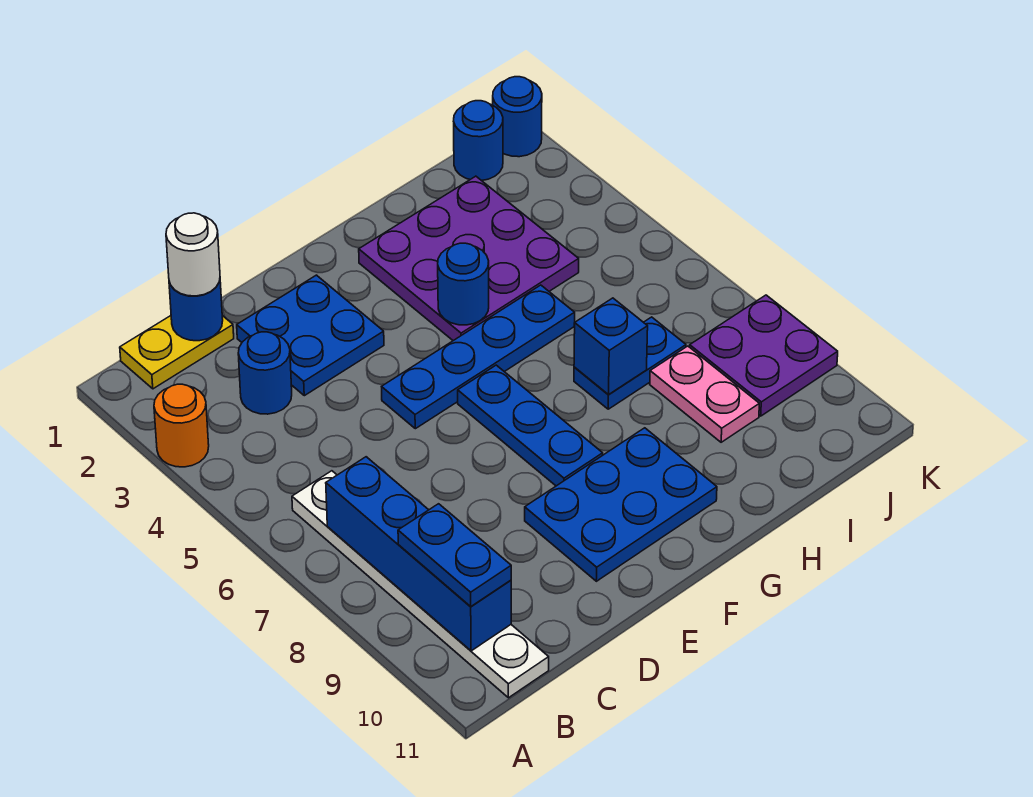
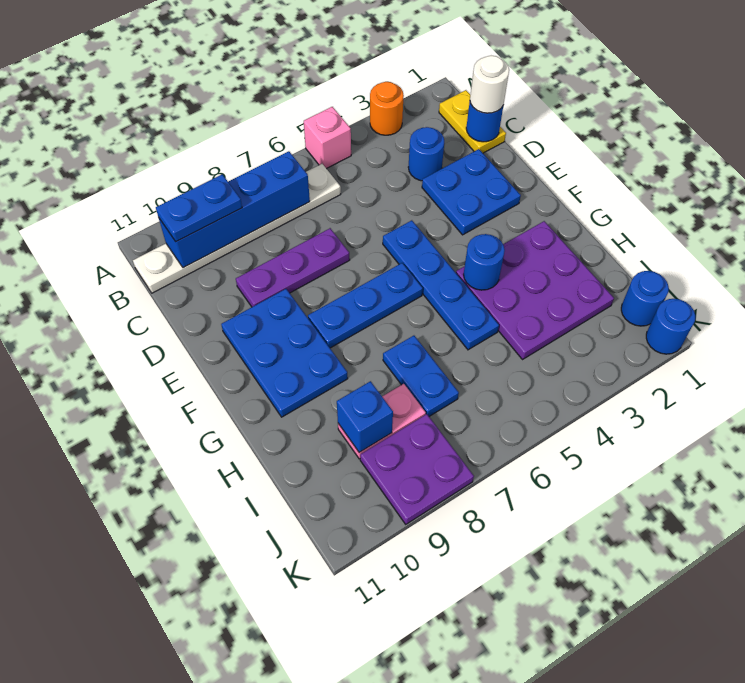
none -> pink 1x1 brick [304,107,351,169]
none -> purple 1x3 plate [236,228,350,307]
blue 1x1 brick [574,298,648,395] -> blue 1x1 brick moved to [337,381,393,452]

